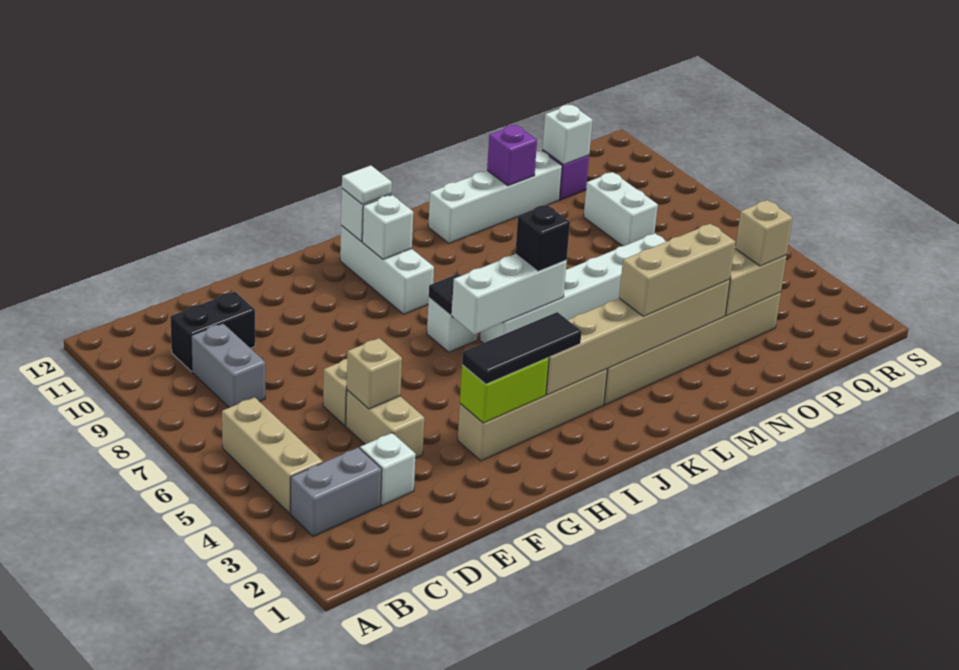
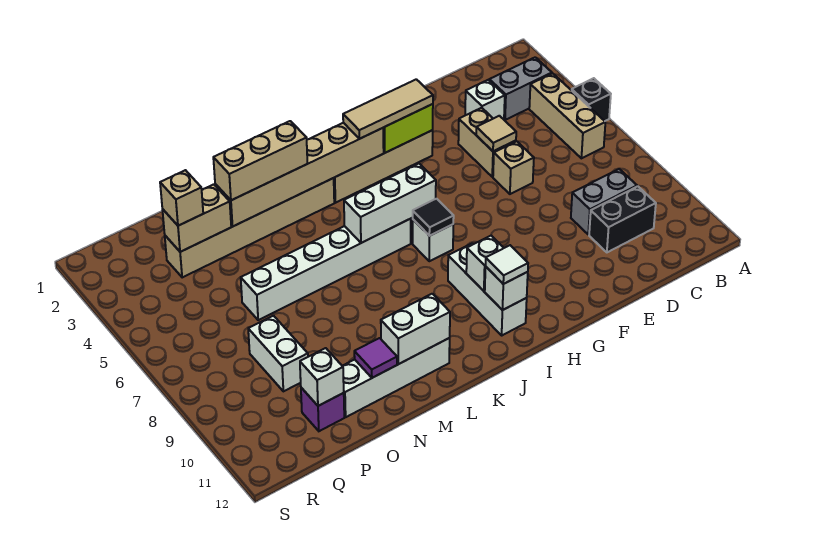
grey 1x2 brick [191,323,265,408] -> grey 1x2 brick turned to [571,169,637,235]
tan 1x1 brick [347,338,402,409] -> tan 1x1 tile [476,116,516,151]
black 1x3 tile [462,312,582,384] -> tan 1x3 tile [343,79,433,139]
black 1x1 brick [515,205,570,272] -> black 1x1 brick moved to [572,78,611,121]
none -> white 1x2 brick [381,294,450,364]
purple 1x1 brick [487,125,537,186] -> purple 1x1 tile [354,338,397,378]

